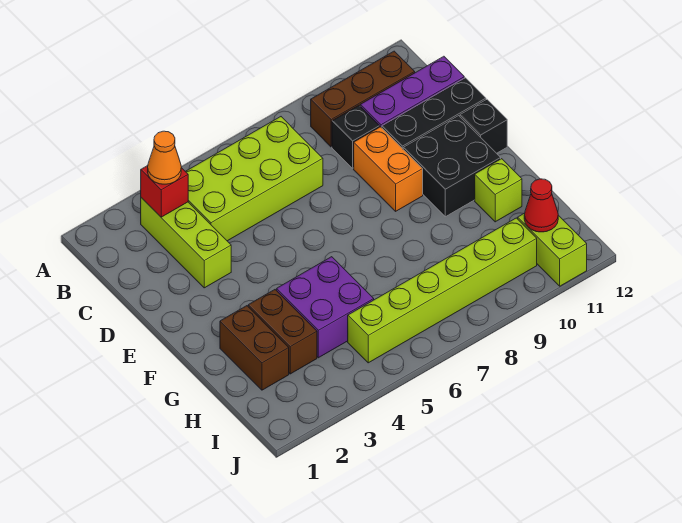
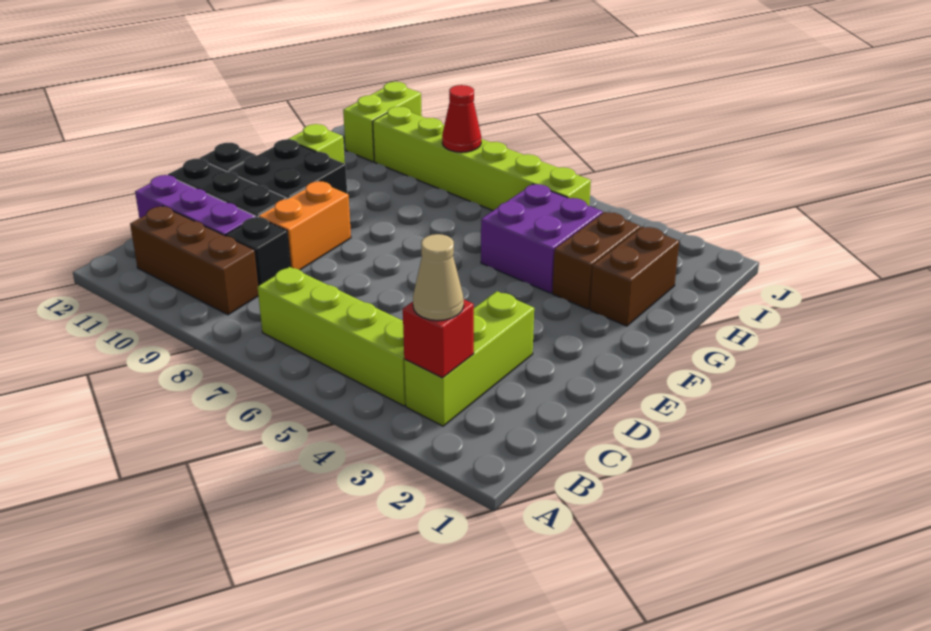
orange 1x1 cone [148,131,181,184] -> tan 1x1 cone [413,234,464,321]
lime 2x4 brick [185,117,323,241] -> lime 1x4 brick [258,267,406,406]
red 1x1 cone [524,179,558,232] -> red 1x1 cone moved to [442,85,481,152]

